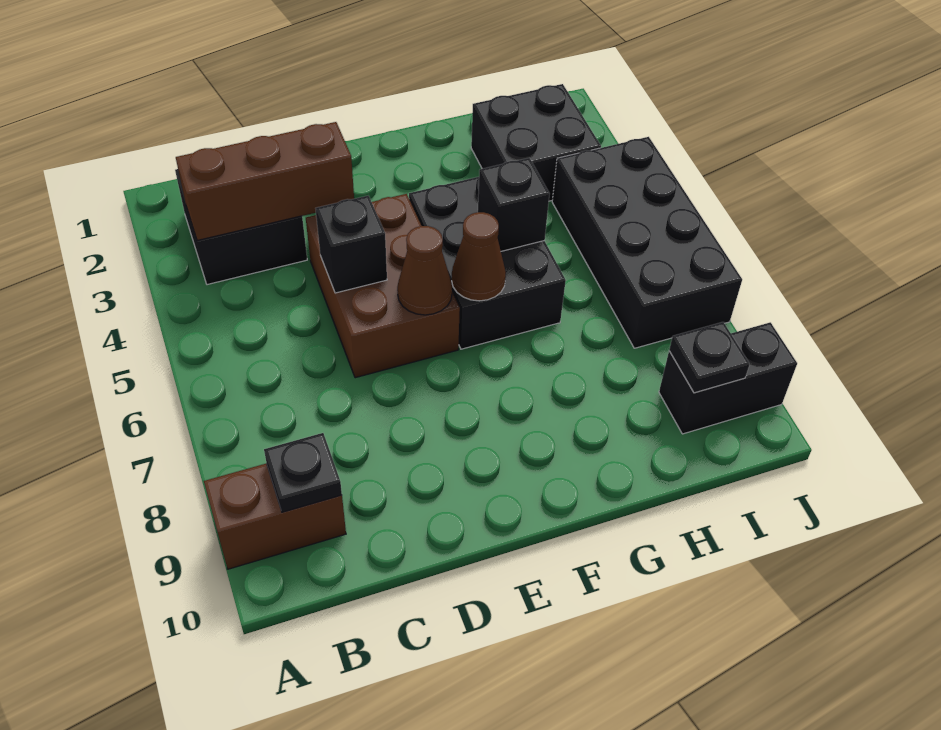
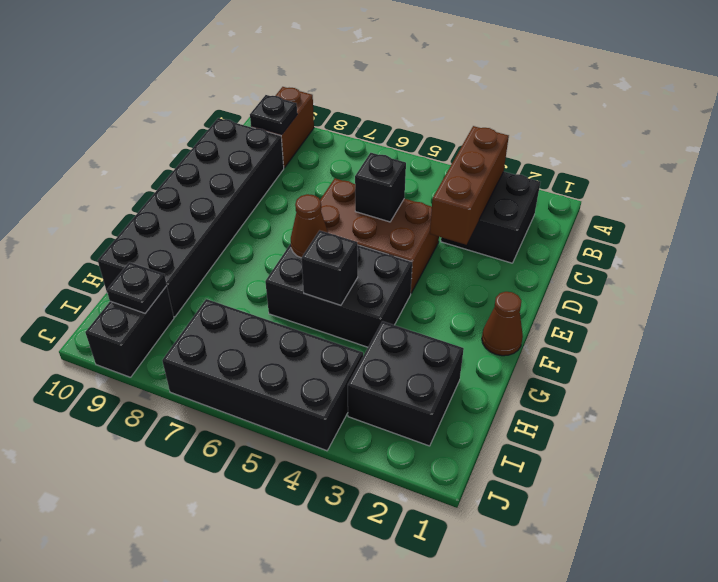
none -> black 2x6 brick [98,118,284,317]
brown 1x1 cone [397,226,452,315] -> brown 1x1 cone moved to [482,292,523,356]

